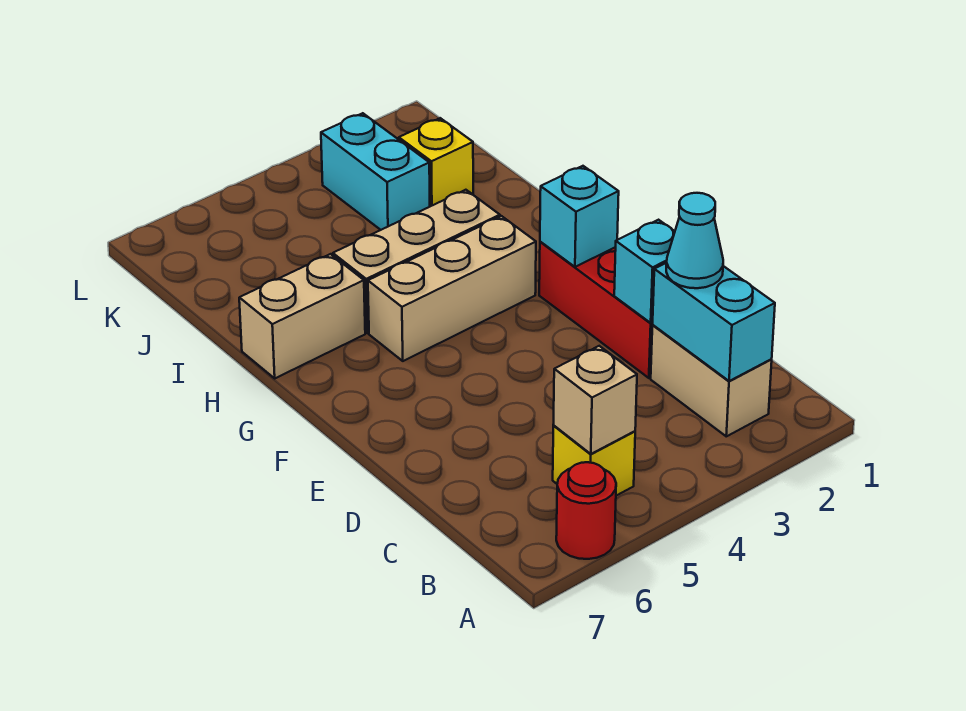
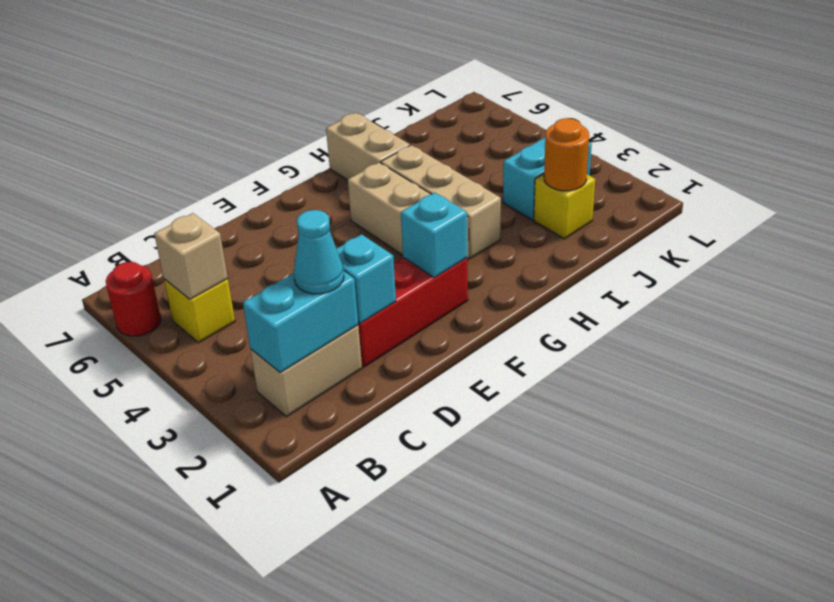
none -> orange 1x1 round brick [544,118,589,191]

